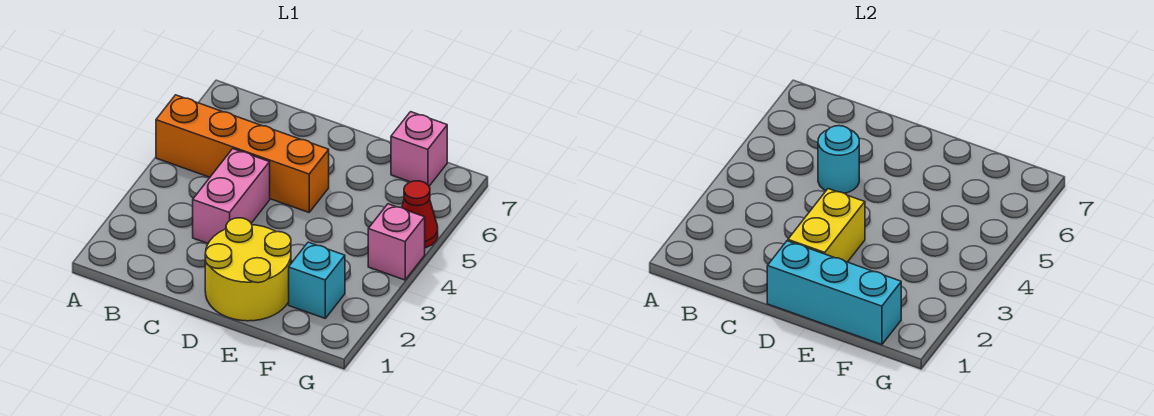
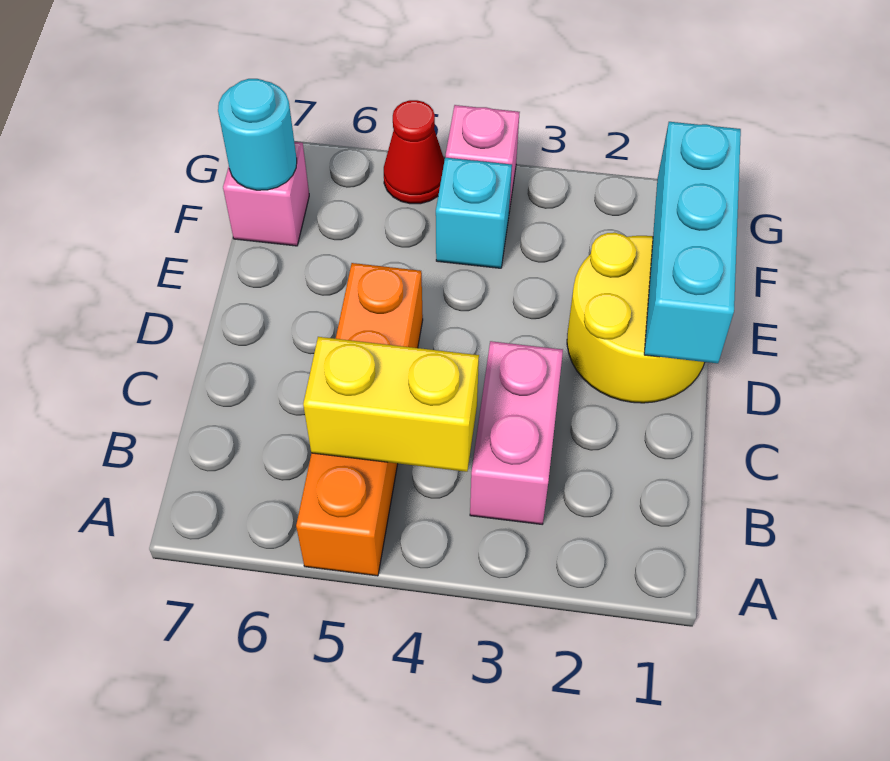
pink 1x2 brick [193,149,270,243] -> pink 1x2 brick turned to [470,341,563,524]
cyan 1x1 round brick [818,126,859,193] -> cyan 1x1 round brick moved to [218,79,297,190]
yellow 1x2 brick [788,189,865,262] -> yellow 1x2 brick moved to [303,337,479,472]
cyan 1x1 brick [289,242,345,318] -> cyan 1x1 brick moved to [436,158,512,268]

